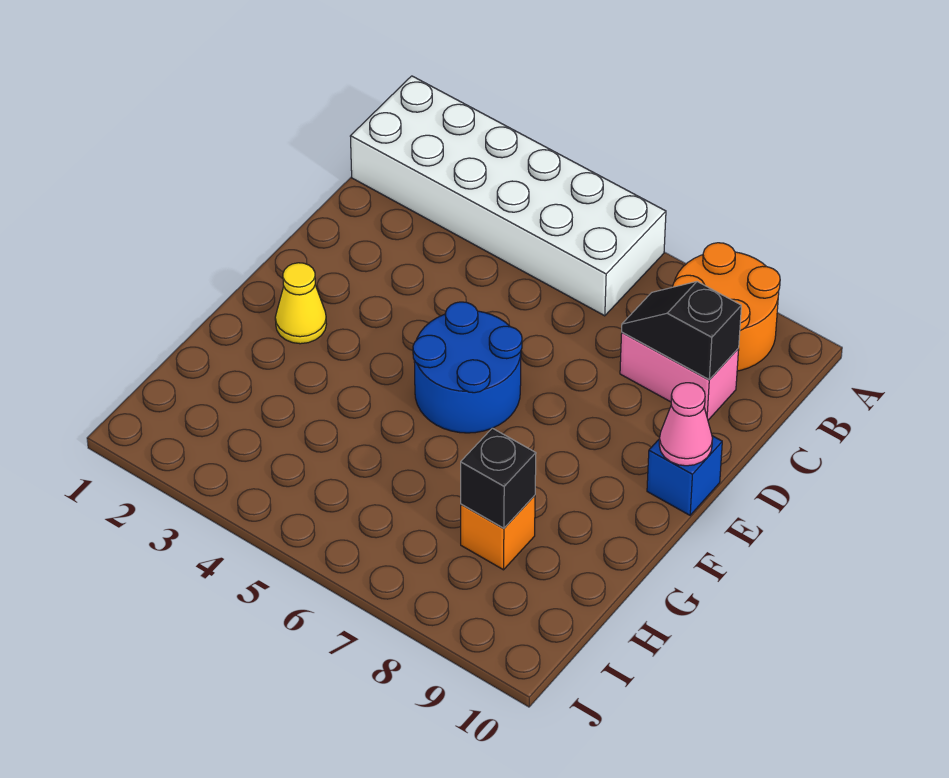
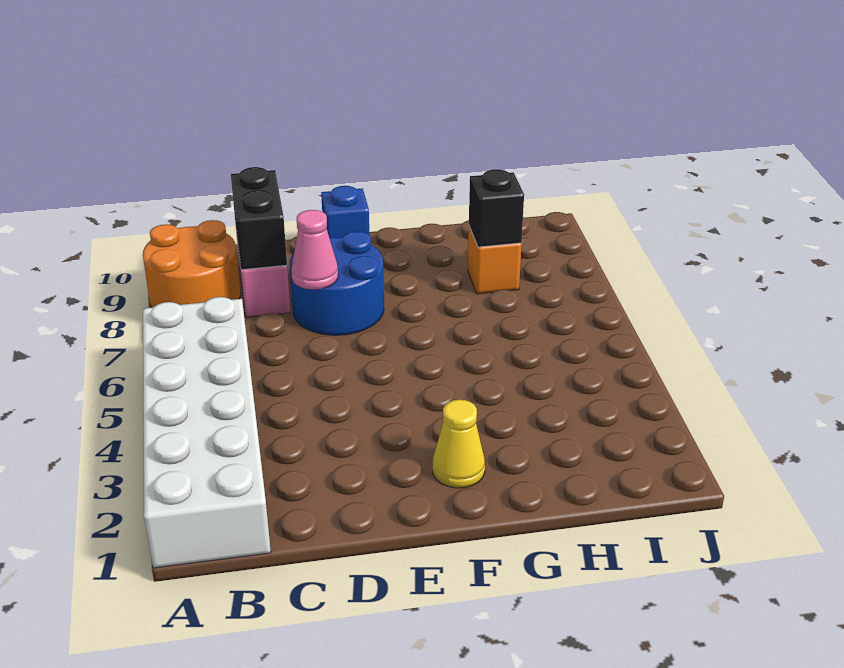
black 1x2 slope [622,282,741,380] -> black 1x2 brick [231,167,287,270]
blue 2x2 round brick [413,302,522,433] -> blue 2x2 round brick moved to [290,231,384,335]
pink 1x1 cone [659,383,713,466] -> pink 1x1 cone moved to [291,210,338,289]

